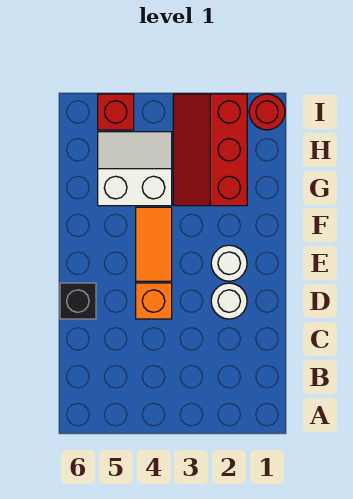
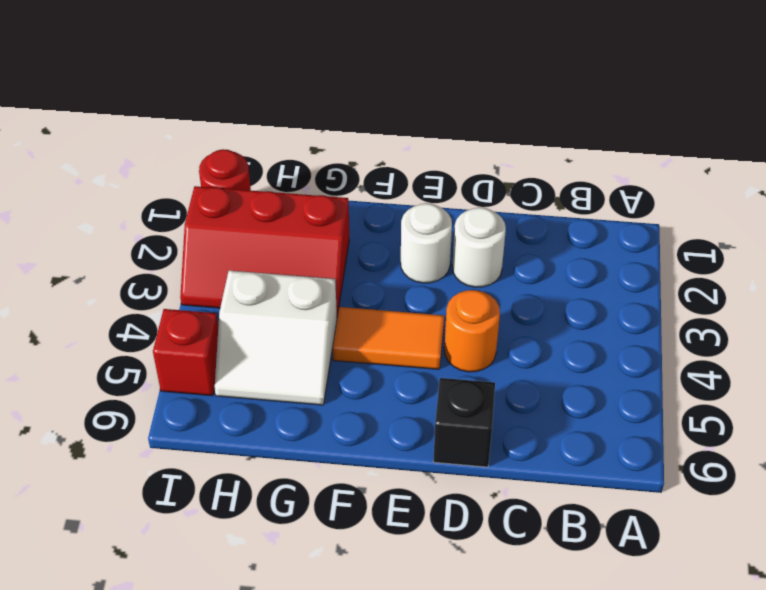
orange 1x1 brick [136,283,172,319] -> orange 1x1 round brick [444,290,500,372]
white 2x2 slope [98,132,172,206] -> white 2x2 slope turned to [215,271,337,405]

